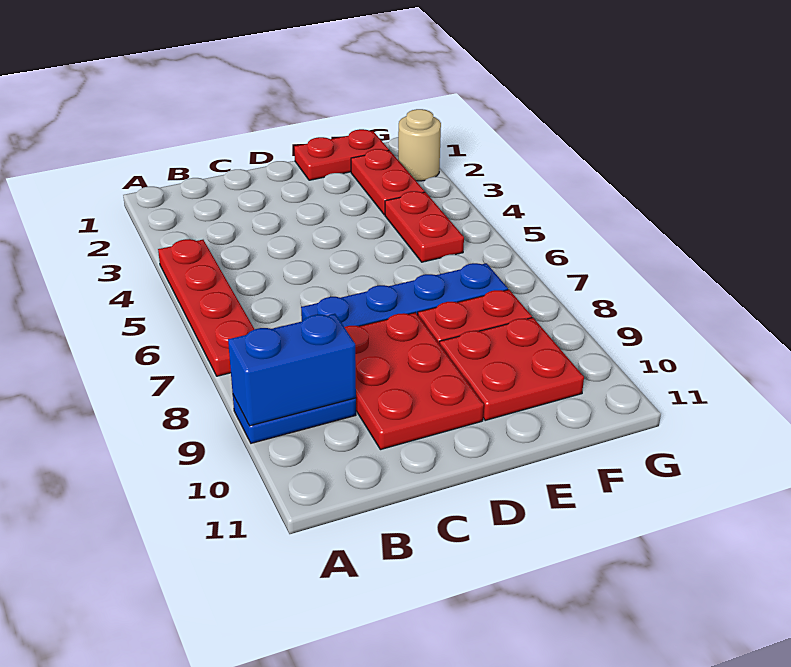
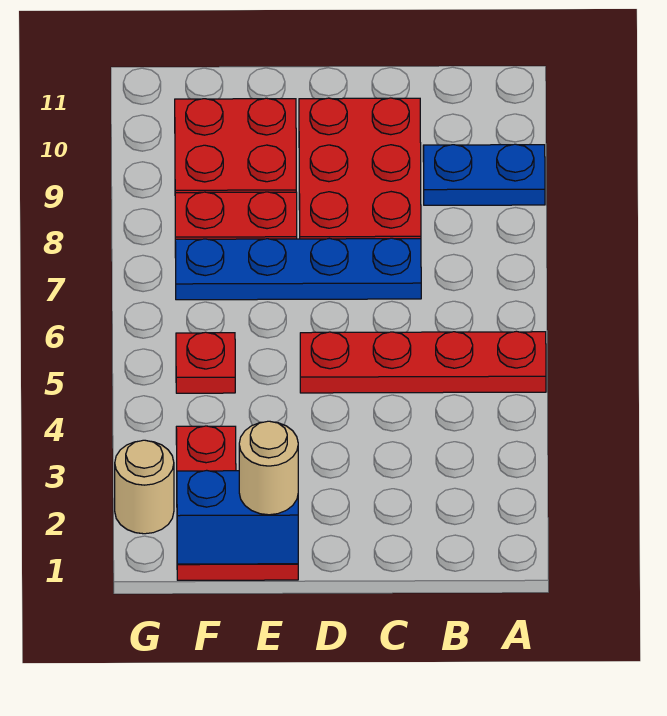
red 1x4 plate [158,239,254,376] -> red 1x4 plate turned to [300,331,546,393]
blue 1x2 brick [228,314,356,426] -> blue 1x2 brick moved to [177,470,298,564]
none -> tan 1x1 round brick [239,421,298,515]
red 1x2 plate [385,191,464,262] -> red 1x1 plate [176,332,235,393]

